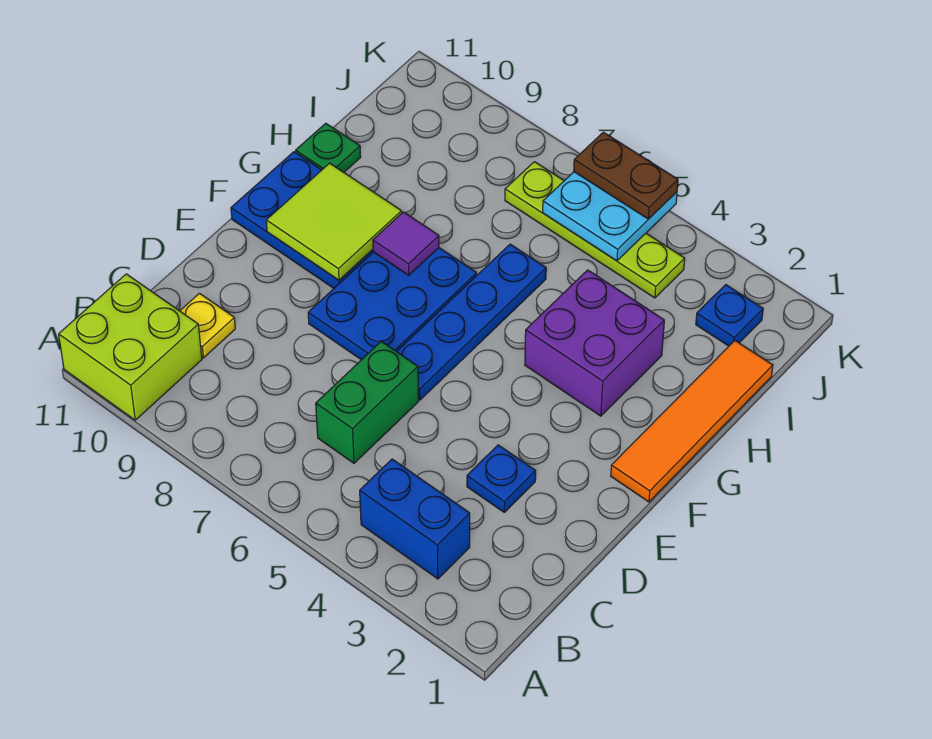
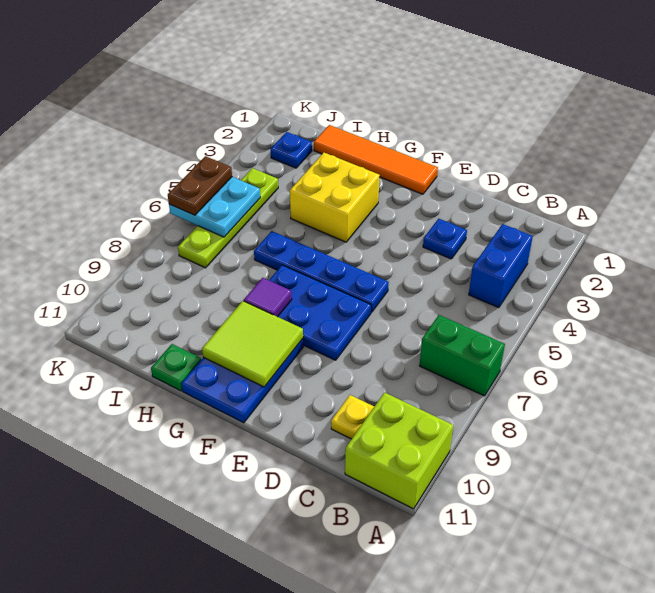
green 1x2 brick [316,342,419,463] -> green 1x2 brick moved to [420,315,505,396]
purple 2x2 brick [525,270,664,416] -> yellow 2x2 brick [290,153,380,242]

